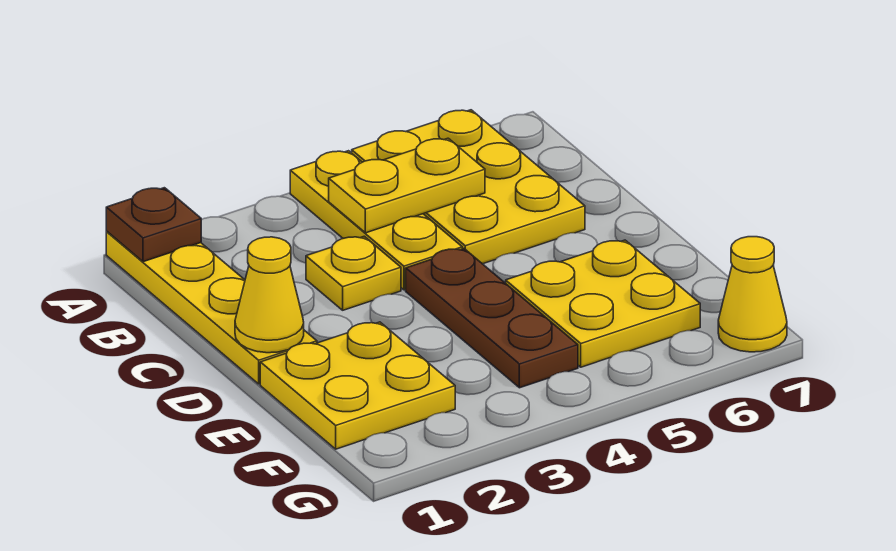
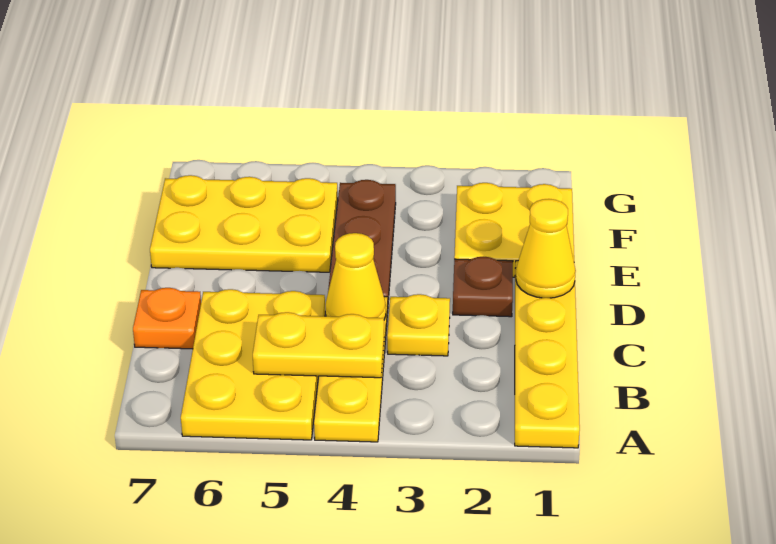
brown 1x1 plate [106,188,201,262] -> brown 1x1 plate moved to [453,257,513,317]
none -> orange 1x1 plate [133,288,201,349]
yellow 2x2 plate [506,240,700,367] -> yellow 2x3 plate [150,175,338,272]
yellow 1x1 cone [718,237,787,352] -> yellow 1x1 cone moved to [325,233,386,319]

